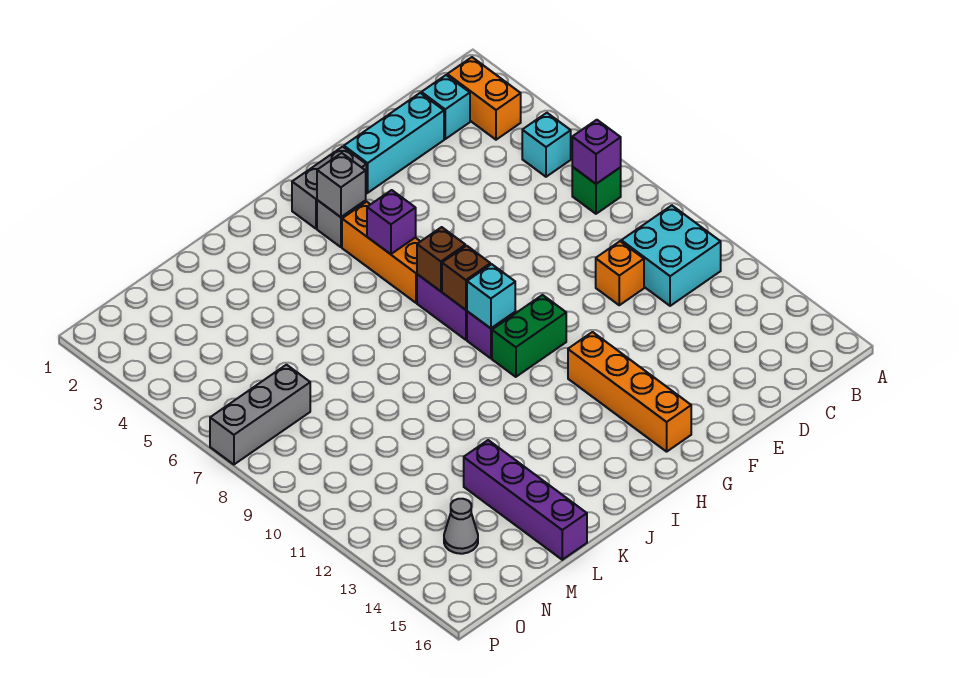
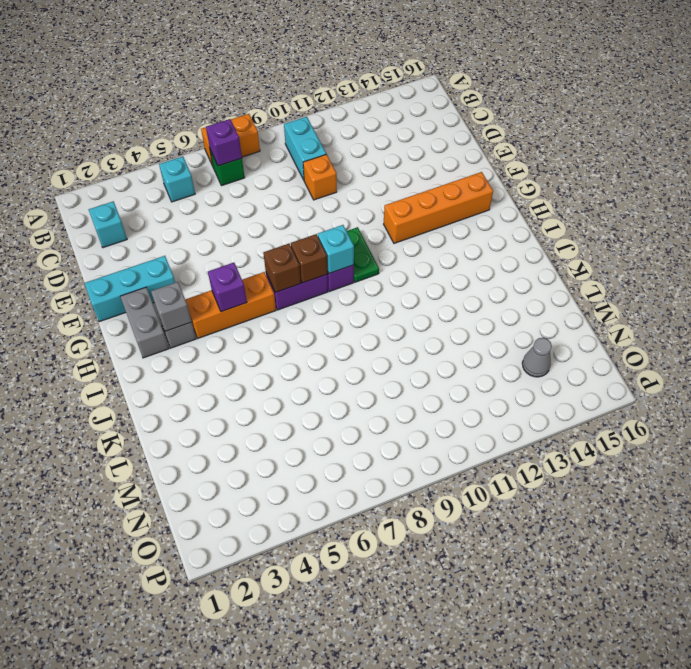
orange 1x2 brick [447,57,521,140] -> orange 1x2 brick moved to [201,114,260,166]
cyan 2x2 brick [621,205,721,306] -> cyan 1x2 brick [284,117,326,180]
cyan 1x3 brick [344,93,444,193] -> cyan 1x3 brick turned to [84,256,175,322]
green 1x2 brick [492,295,566,377] -> green 1x2 plate [347,227,379,282]
purple 1x4 brick [464,440,587,560] -> none
grey 1x3 brick [210,365,310,464] -> none

